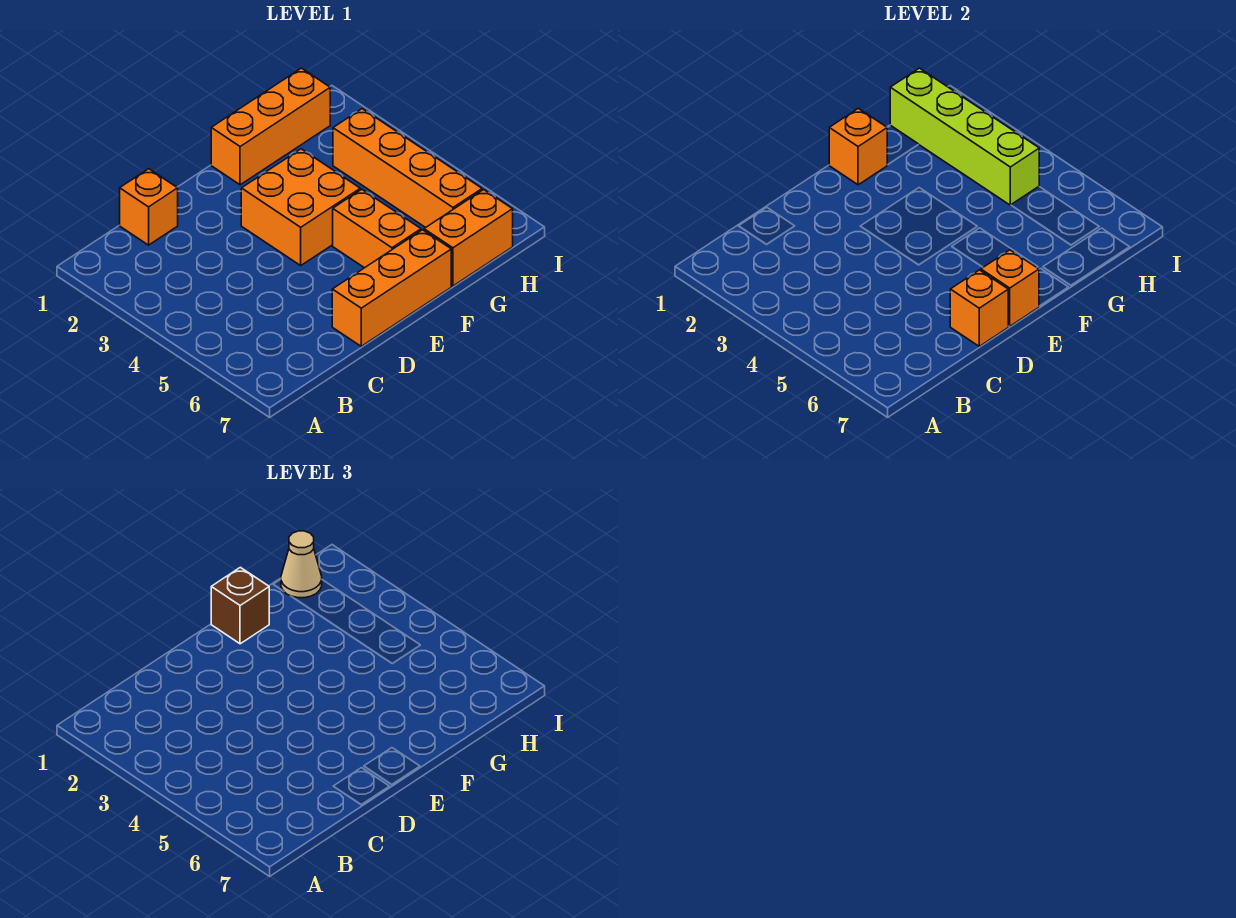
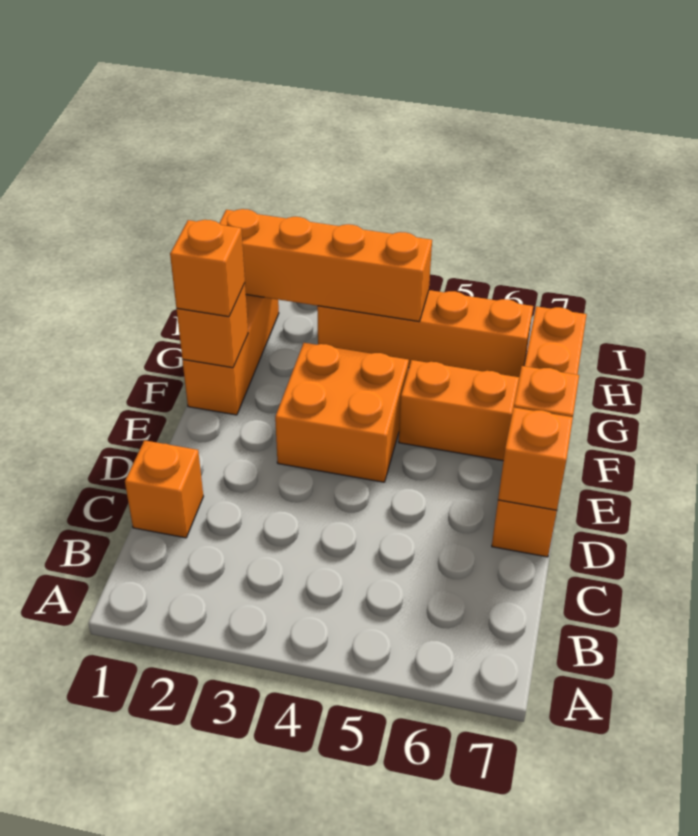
brown 1x1 brick [211,567,269,644] -> orange 1x1 brick [170,220,245,317]
lime 1x4 brick [890,68,1039,205] -> orange 1x4 brick [219,209,432,321]
tan 1x1 cone [281,531,322,598] -> none

